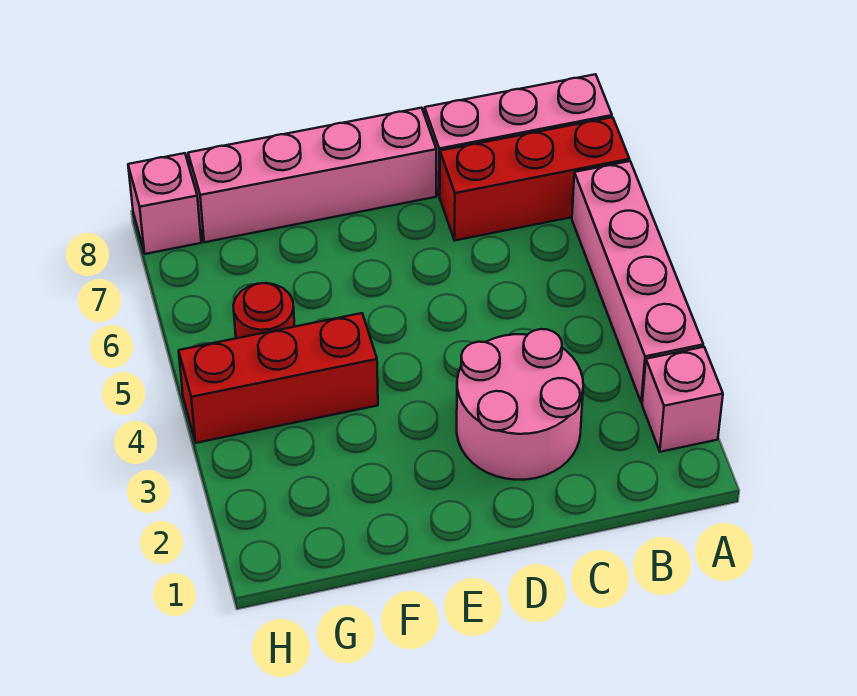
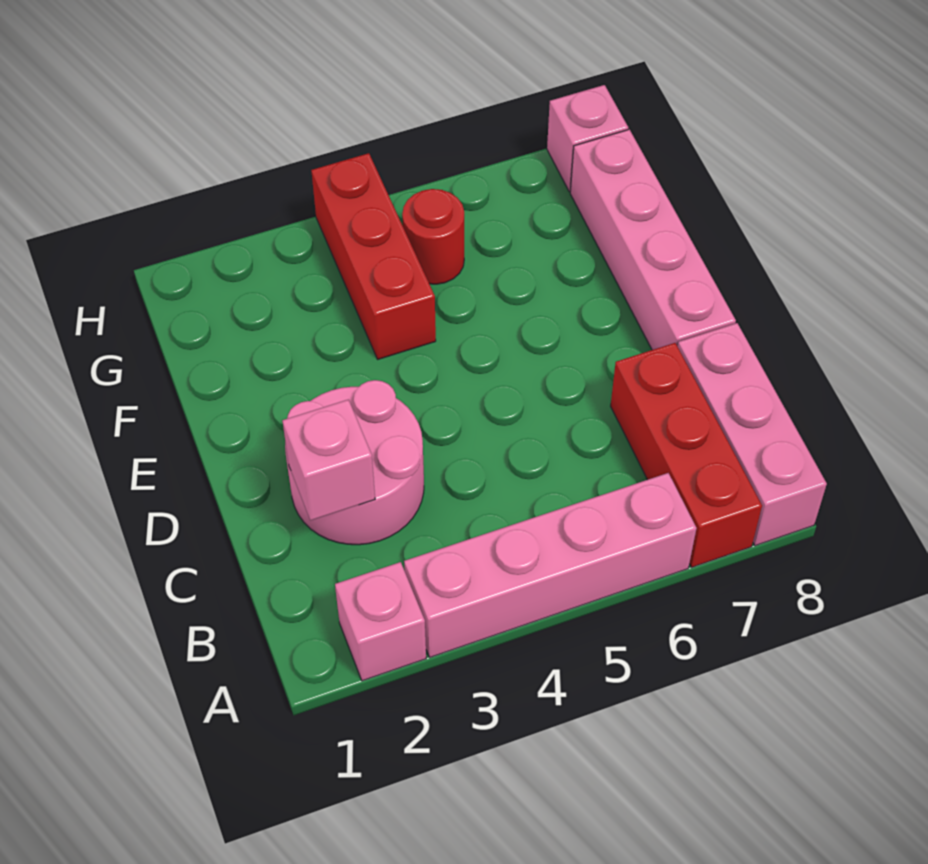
none -> pink 1x1 brick [282,400,375,521]

